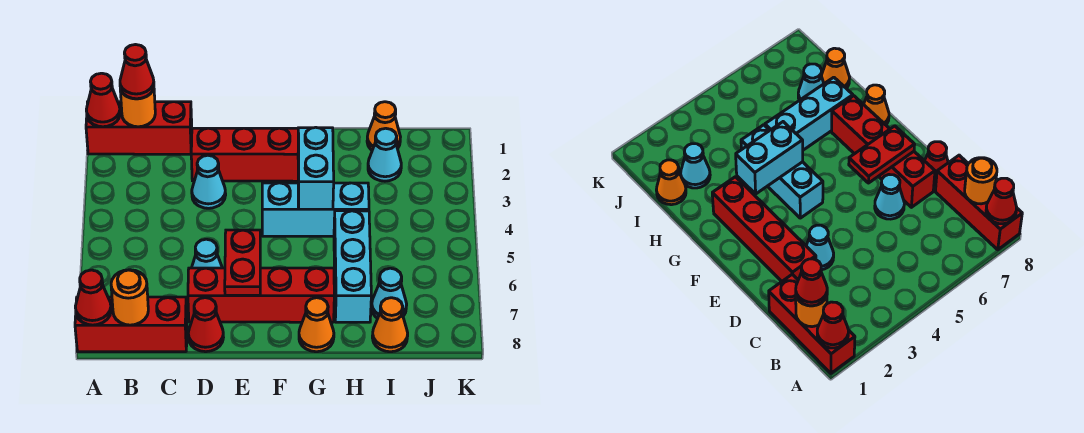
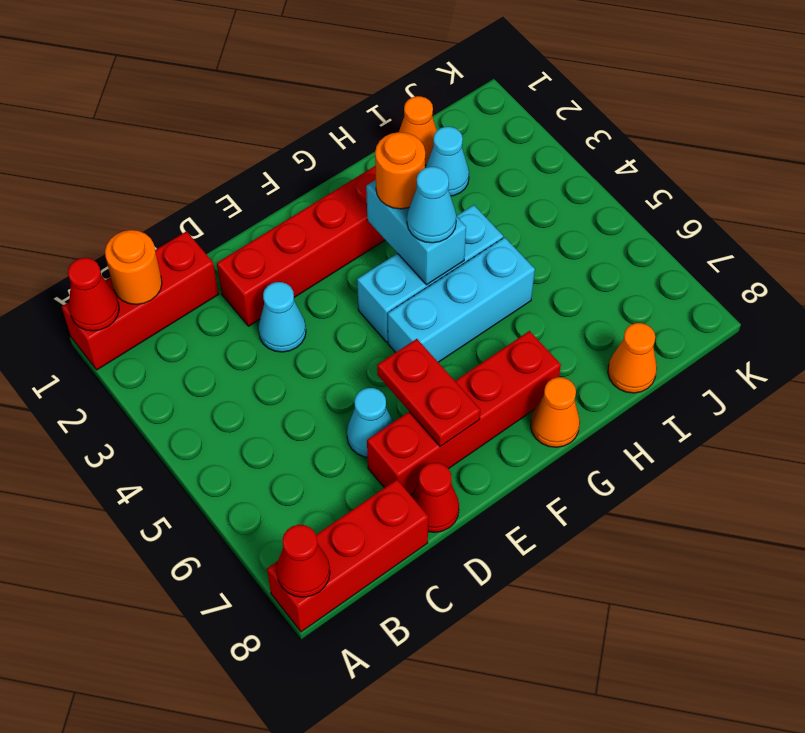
red 1x1 cone [120,45,154,99] -> none
orange 1x1 round brick [111,270,148,325] -> orange 1x1 round brick moved to [375,132,425,209]
cyan 1x3 brick [334,211,371,322] -> cyan 1x3 brick turned to [388,237,535,362]
cyan 1x1 cone [372,268,407,318] -> cyan 1x1 cone moved to [407,167,456,243]

